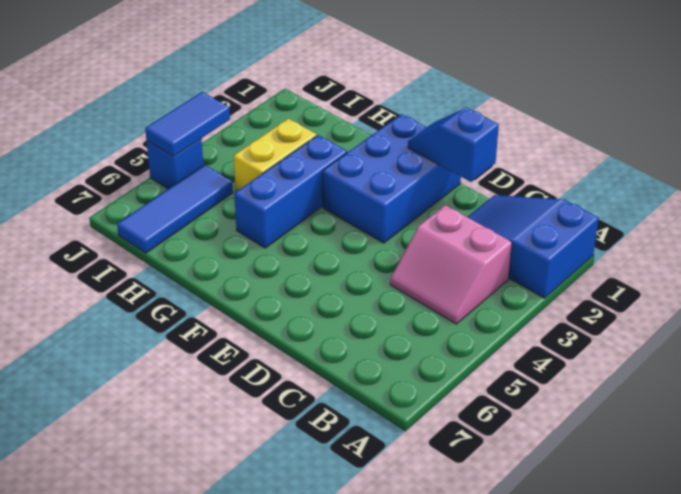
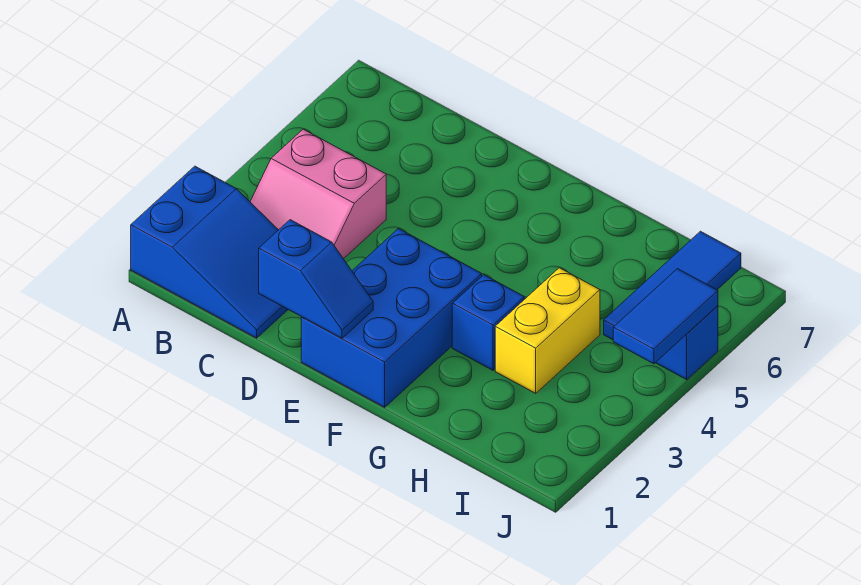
pink 2x2 slope [390,205,512,324] -> pink 2x2 slope turned to [250,129,386,259]
blue 1x3 brick [234,135,347,248] -> blue 1x1 brick [452,275,524,370]

